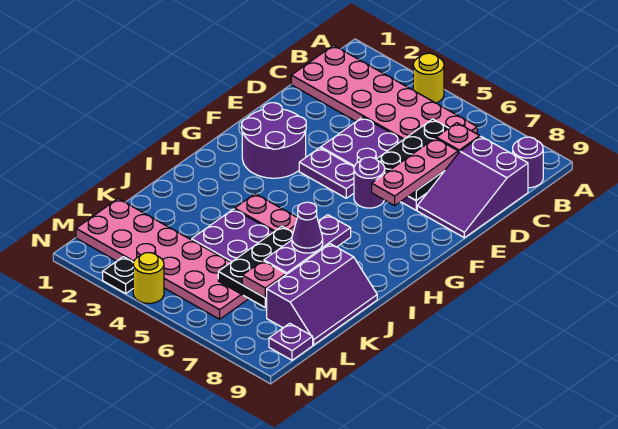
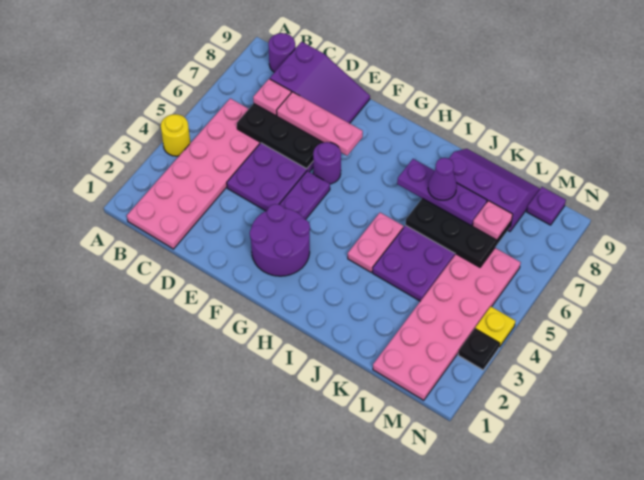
yellow 1x1 round brick [133,253,164,303] -> yellow 1x1 plate [475,307,515,347]

